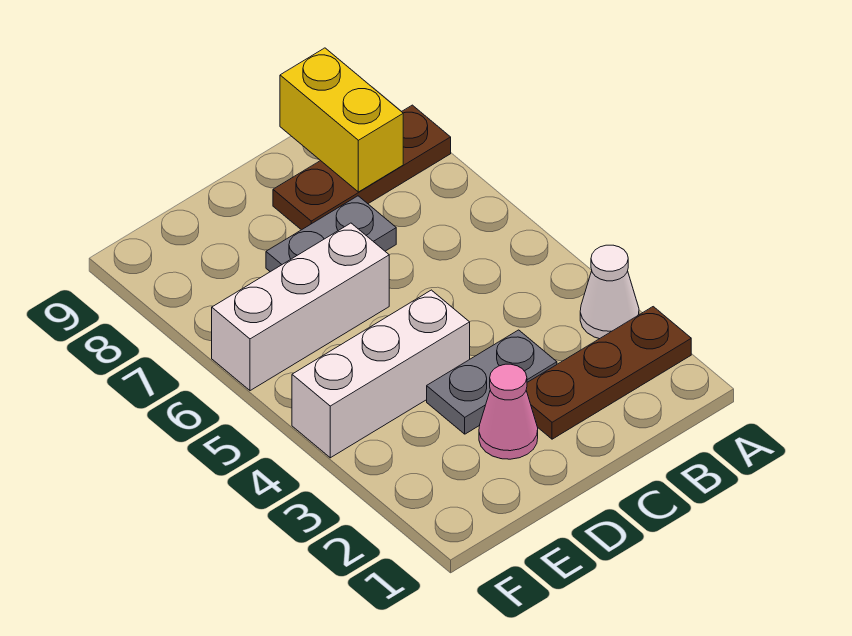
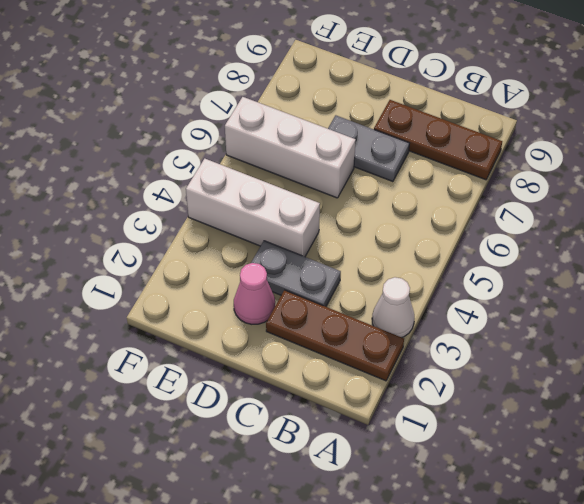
yellow 1x2 brick [280,48,403,192] -> none

